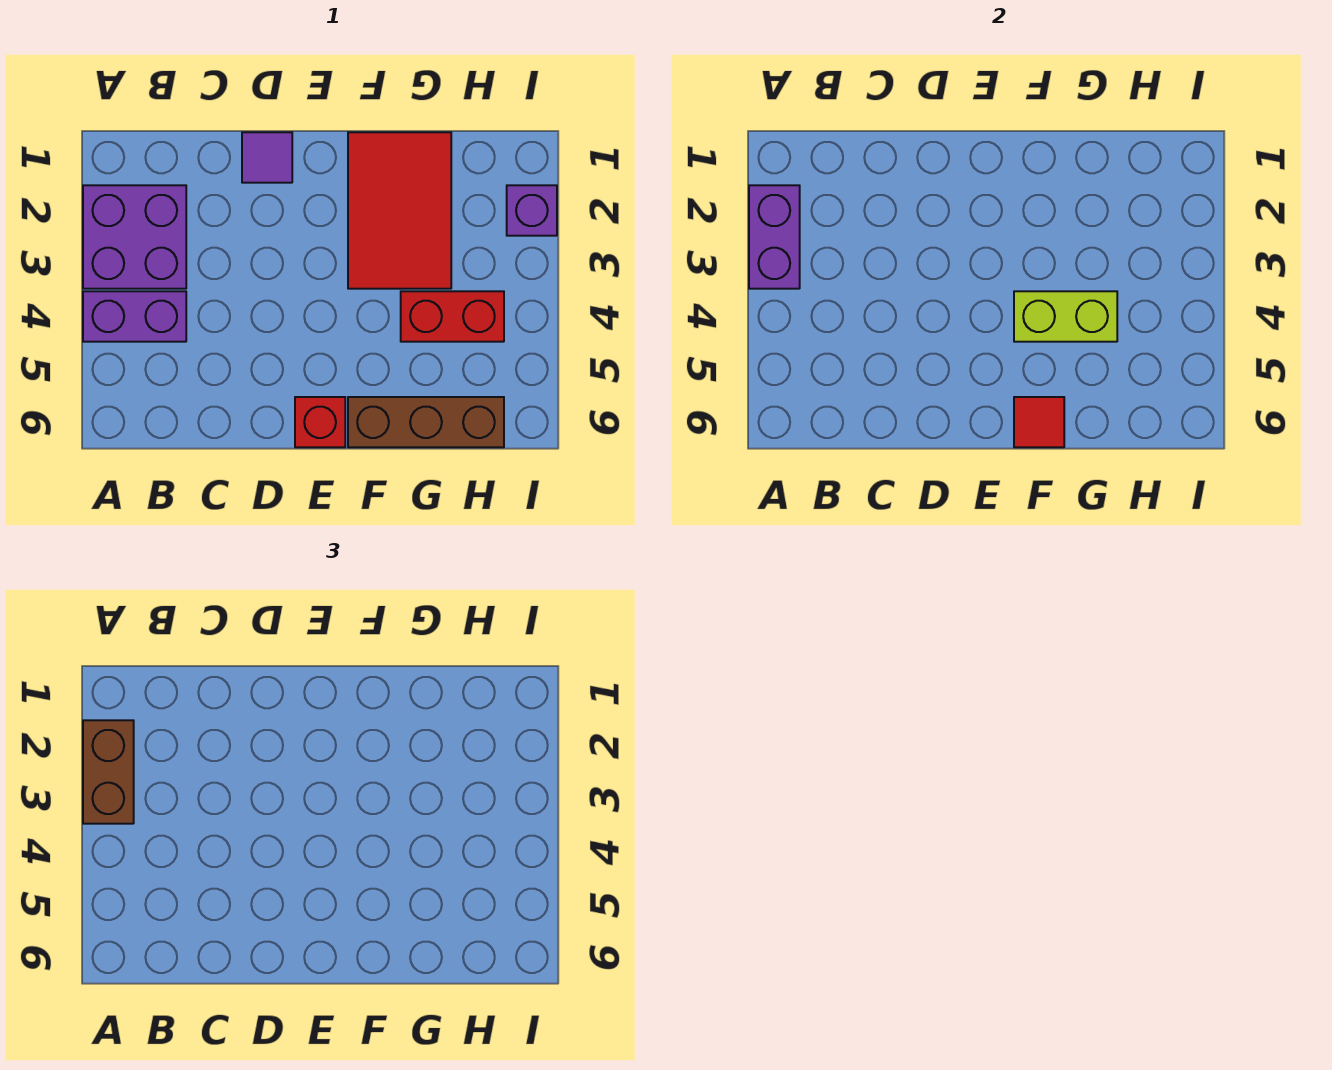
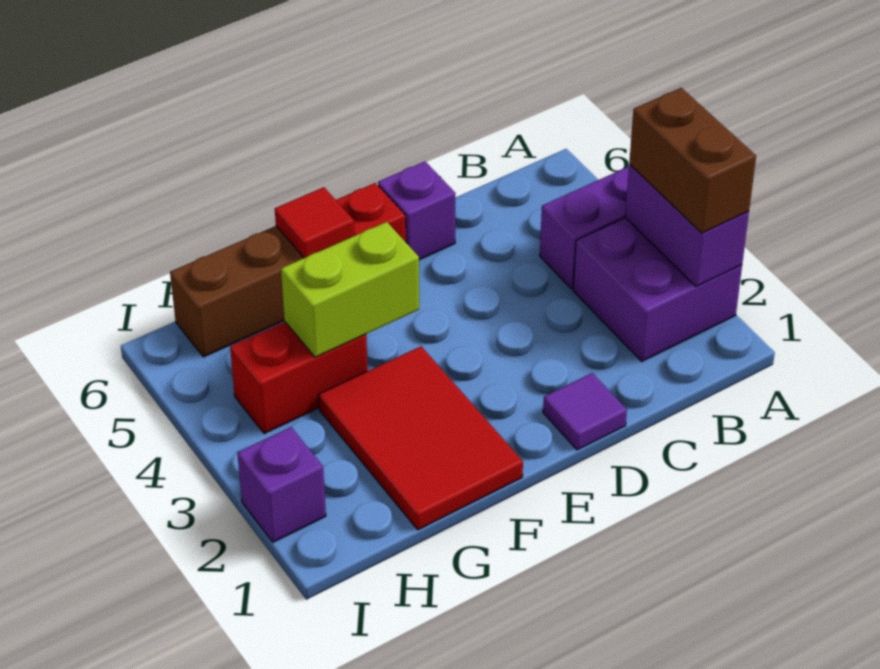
none -> purple 1x1 brick [378,161,456,260]

